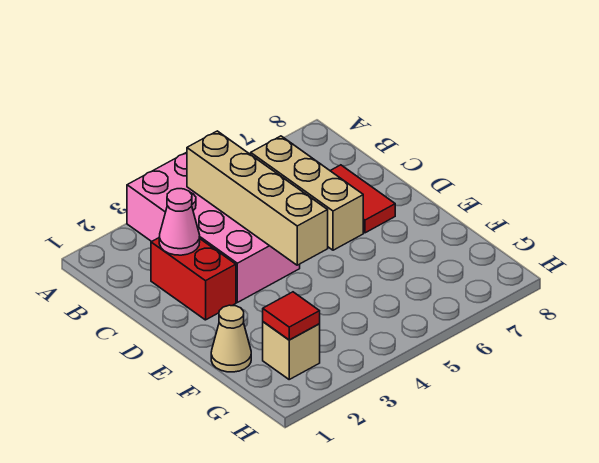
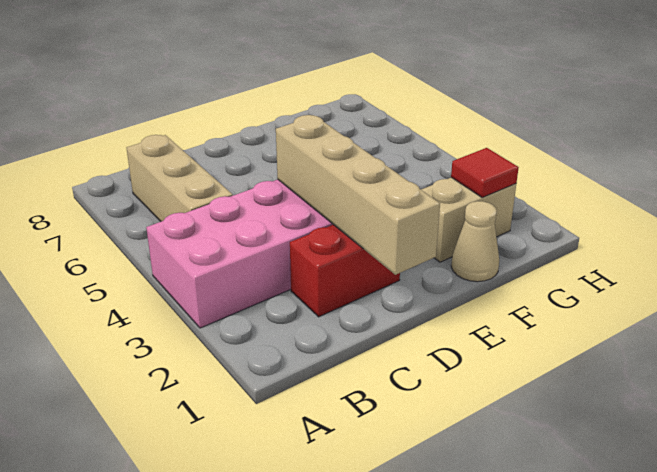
tan 1x4 brick [187,131,328,265] -> tan 1x4 brick turned to [276,115,440,275]
tan 1x3 brick [251,136,363,250] -> tan 1x3 brick turned to [127,135,233,221]
pink 1x1 cone [159,189,200,255] -> none
red 1x2 tile [330,165,395,233] -> none
tan 1x1 brick [263,322,320,379] -> tan 1x2 brick [421,177,516,262]

